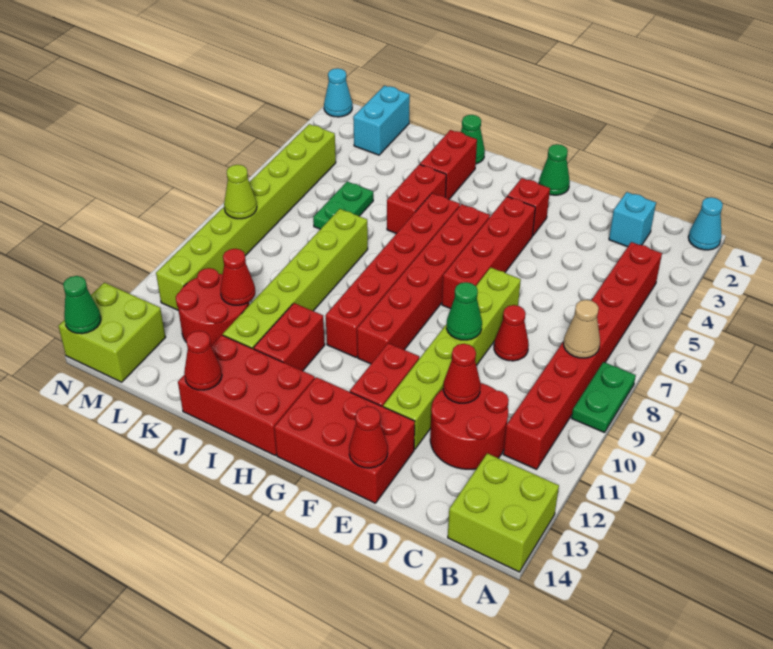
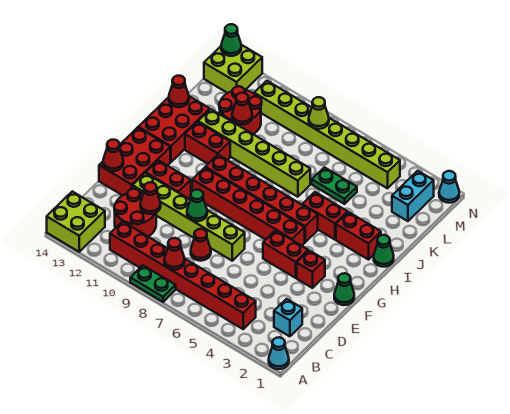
tan 1x1 cone [564,300,600,358] -> red 1x1 cone [164,238,185,270]
red 1x4 brick [442,197,535,309] -> red 1x2 brick [263,230,308,278]
cyan 1x2 brick [353,86,410,155] -> cyan 1x2 brick turned to [392,171,434,221]

